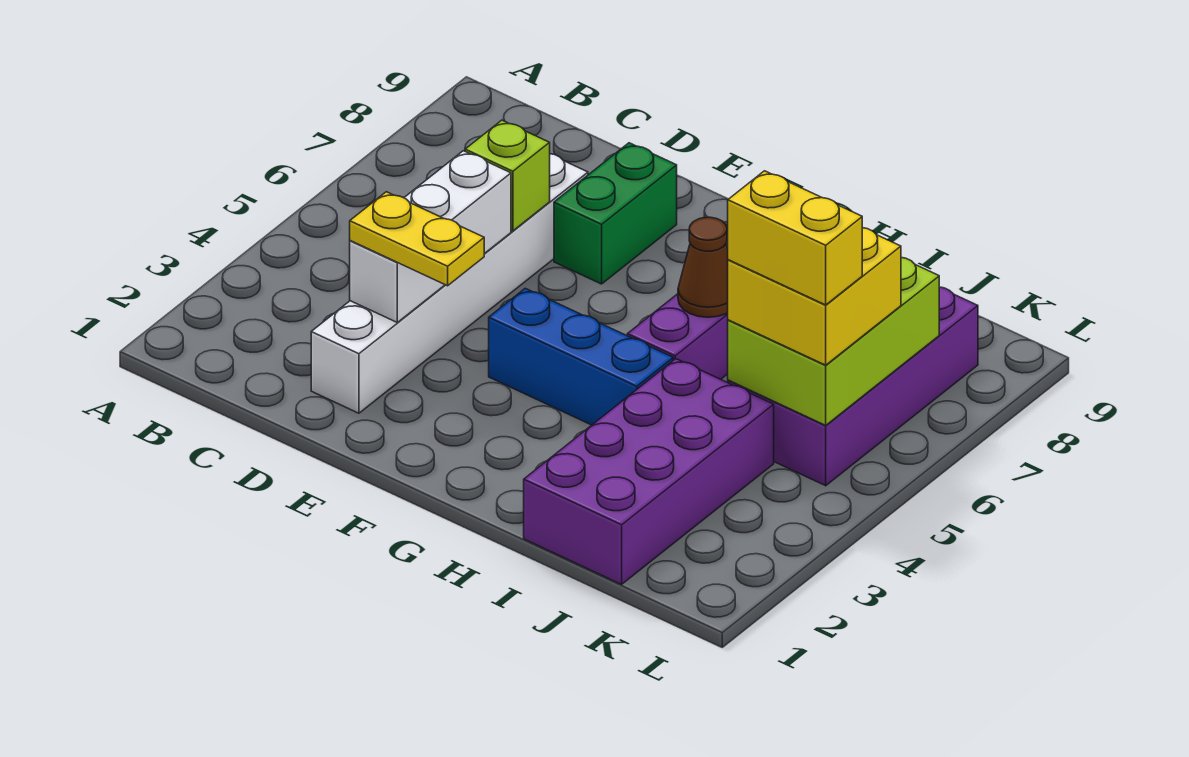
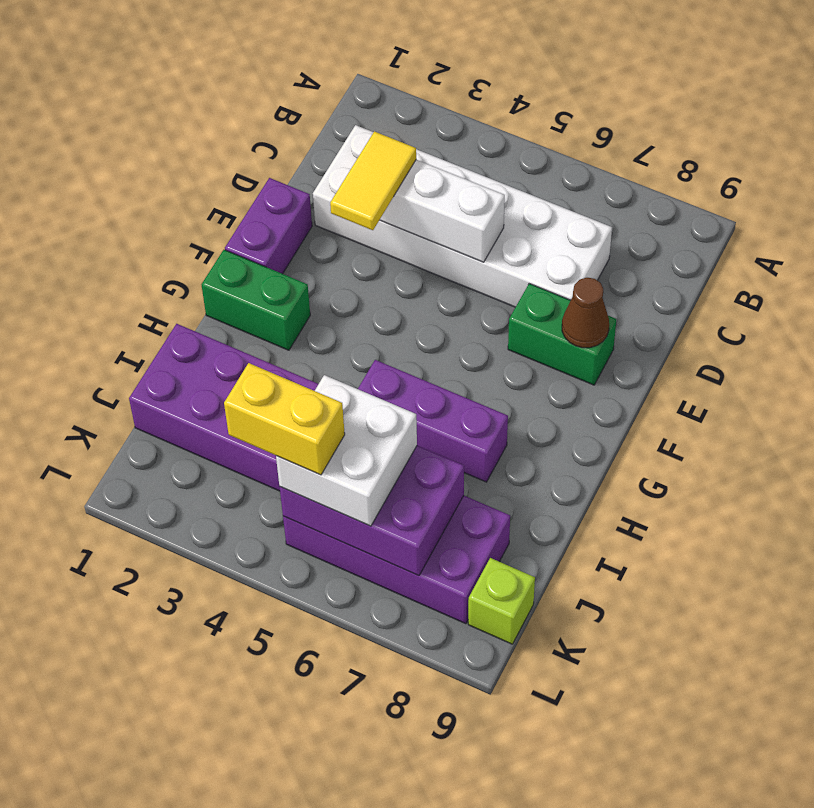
white 1x6 brick [311,154,588,413] -> white 2x6 brick [313,125,612,307]
yellow 1x2 plate [350,192,484,286] -> yellow 1x2 tile [330,131,416,230]
lime 1x1 brick [465,120,550,231] -> lime 1x1 brick moved to [468,558,535,644]
none -> purple 1x2 brick [225,178,312,274]
blue 1x3 brick [489,288,673,425] -> none
none -> green 1x2 brick [202,250,310,350]
brown 1x1 cone [678,217,728,317] -> brown 1x1 cone moved to [562,278,609,348]
lime 2x3 brick [728,257,939,425] -> purple 2x3 brick [280,446,464,576]
yellow 2x2 brick [728,228,901,365] -> white 2x2 brick [276,375,417,526]
yellow 1x2 brick [728,171,862,305] -> yellow 1x2 brick turned to [224,363,345,475]

